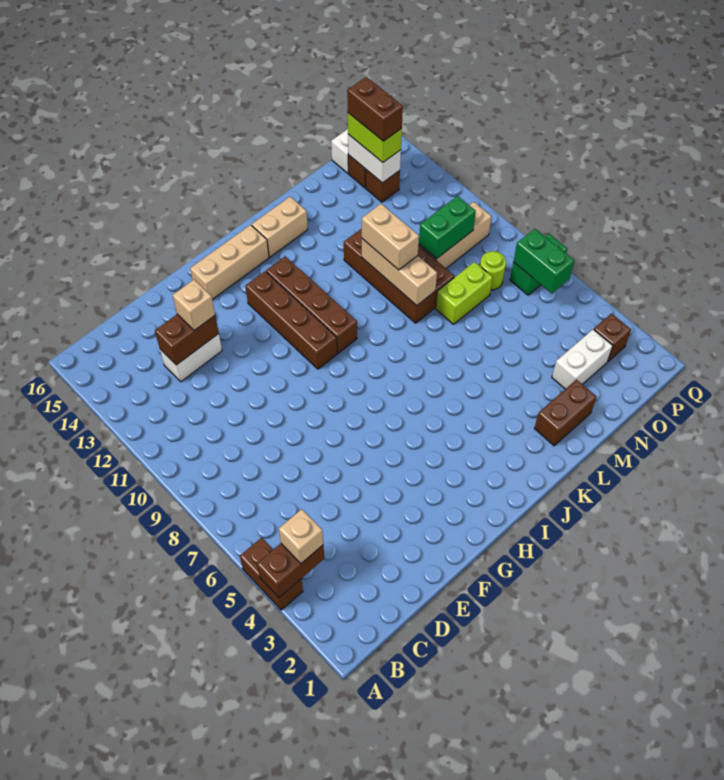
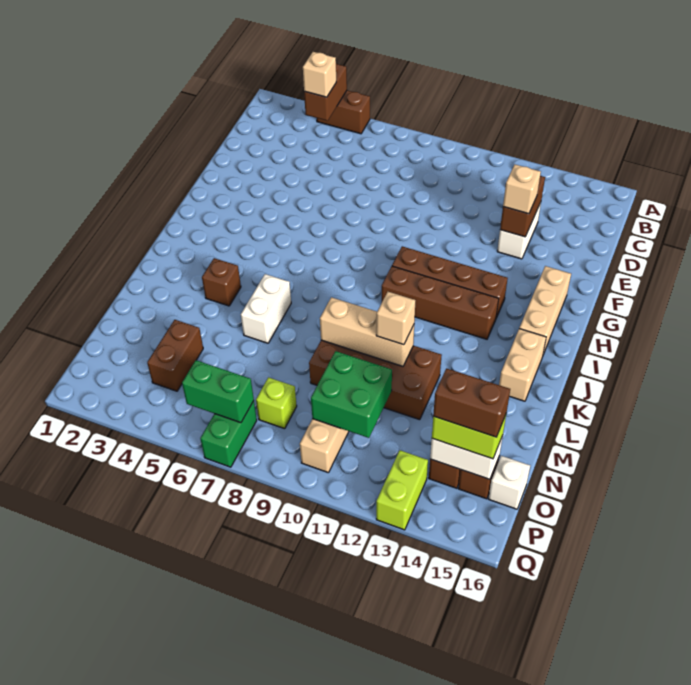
brown 1x2 brick [534,380,596,446] -> brown 1x2 brick moved to [147,320,203,391]
tan 1x2 brick [362,204,419,270] -> tan 1x1 brick [376,292,415,345]
lime 1x2 brick [436,262,493,324] -> lime 1x2 brick moved to [376,450,428,530]
white 1x2 brick [552,329,613,389] -> white 1x2 brick moved to [241,274,291,343]
green 1x2 brick [419,196,476,259] -> green 2x2 brick [311,351,392,438]
lime 1x1 round brick [480,251,506,290] -> lime 1x1 brick [256,377,297,429]
brown 1x1 brick [594,314,631,361] -> brown 1x1 brick moved to [202,258,241,306]

